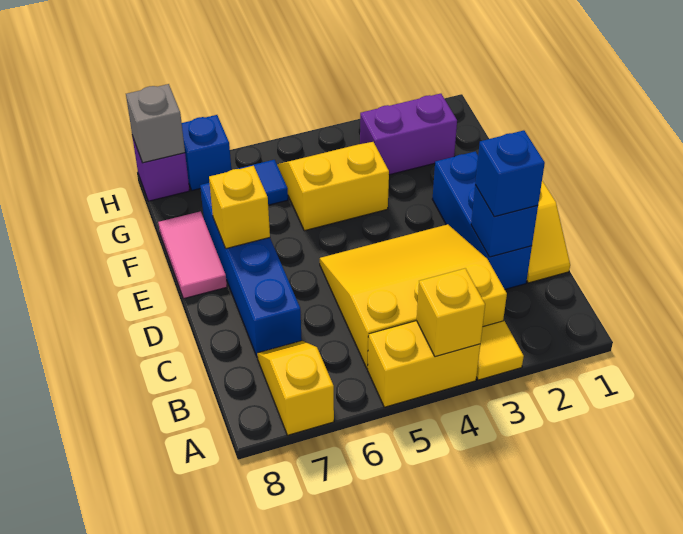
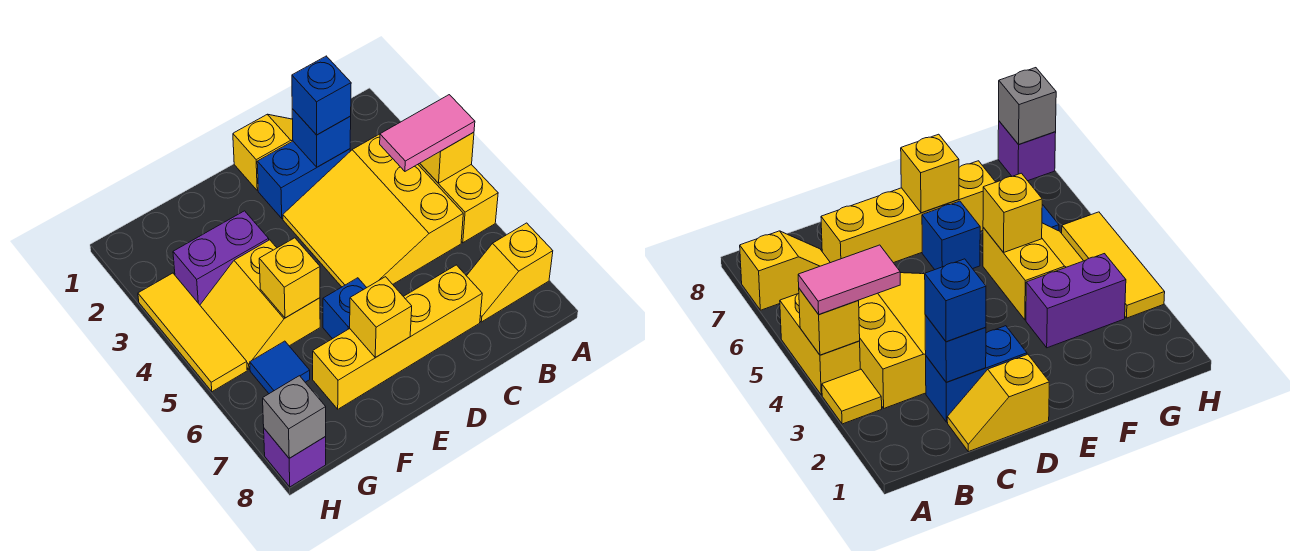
blue 1x3 brick [432,151,532,289] -> blue 1x2 brick [257,141,350,218]
blue 1x4 brick [200,183,302,358] -> yellow 1x4 brick [313,265,482,409]
pink 1x2 tile [158,211,227,299] -> pink 1x2 tile moved to [380,95,475,171]
none -> yellow 1x1 brick [259,238,320,318]
purple 1x2 brick [360,94,457,175] -> purple 1x2 brick turned to [173,211,269,305]
none -> yellow 1x3 tile [138,273,247,392]
blue 1x1 brick [182,115,231,190] -> blue 1x1 brick moved to [323,278,367,339]

